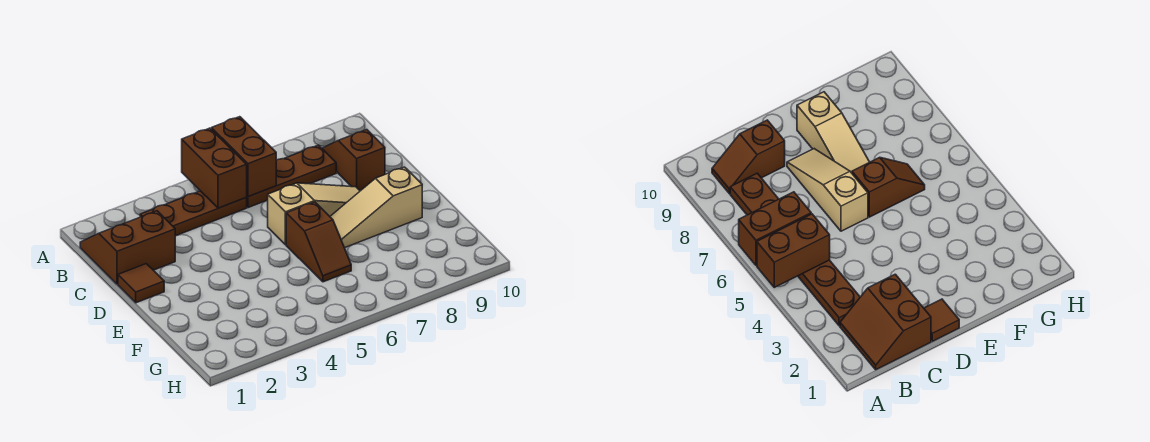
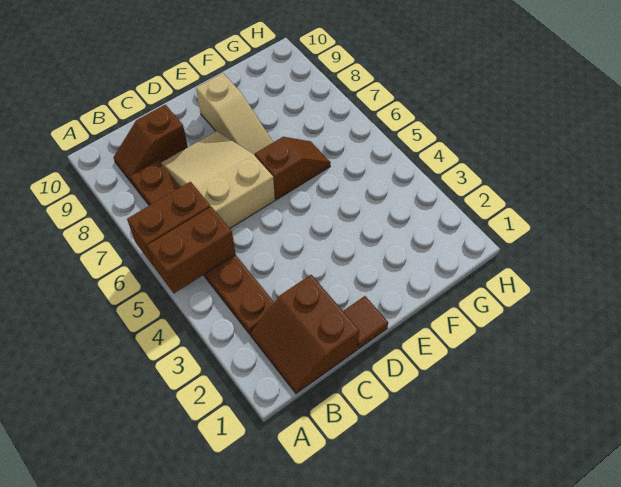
tan 1x3 slope [267,183,360,245] -> tan 2x3 slope [161,131,275,228]

